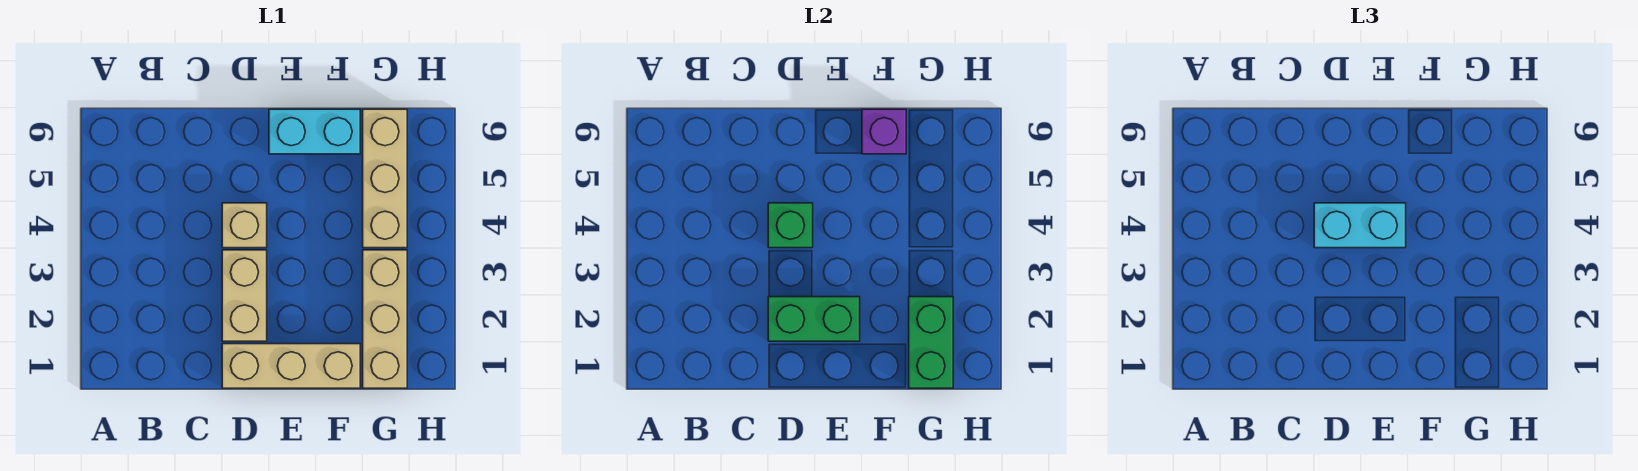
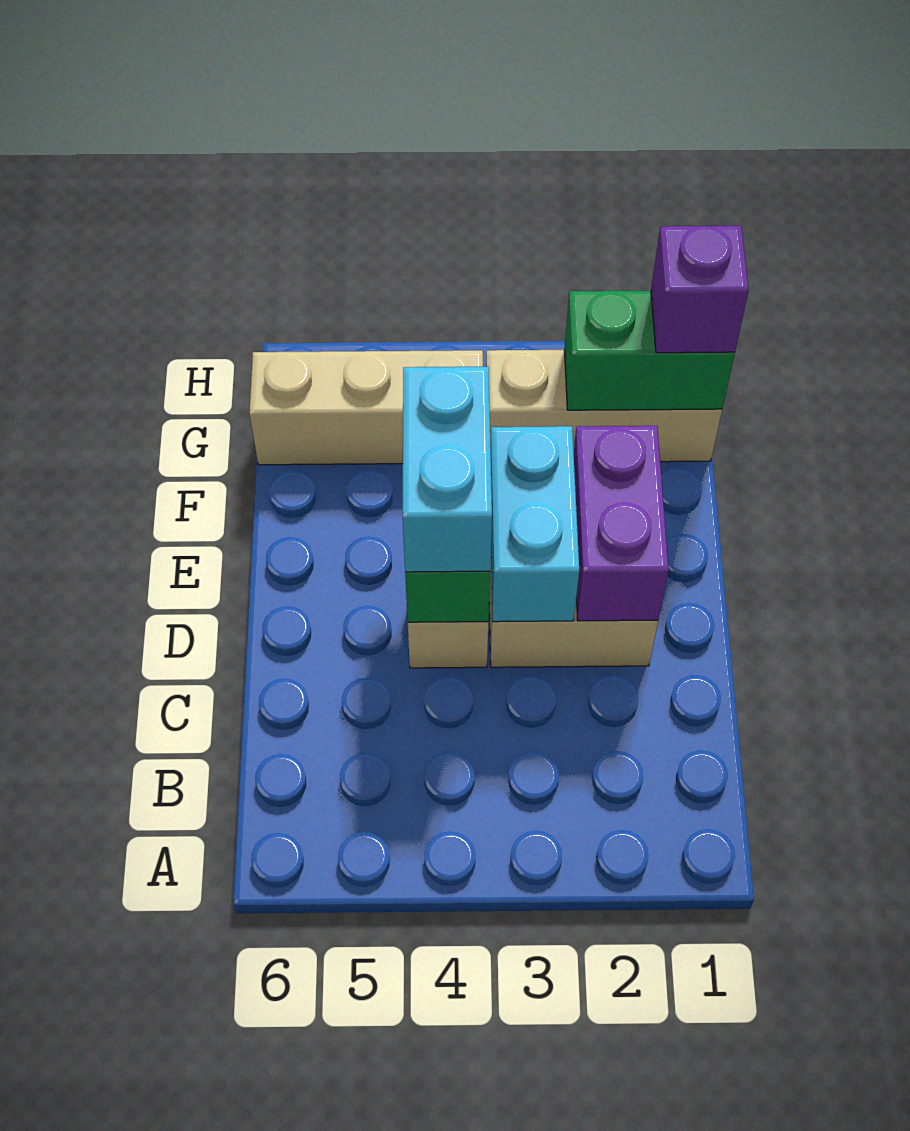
tan 1x3 brick [222,344,360,388] -> none
green 1x2 brick [768,297,860,341] -> purple 1x2 brick [574,426,669,621]
cyan 1x2 brick [269,109,360,154] -> cyan 1x2 brick moved to [491,426,579,622]
purple 1x1 brick [862,109,906,154] -> purple 1x1 brick moved to [651,226,749,353]

